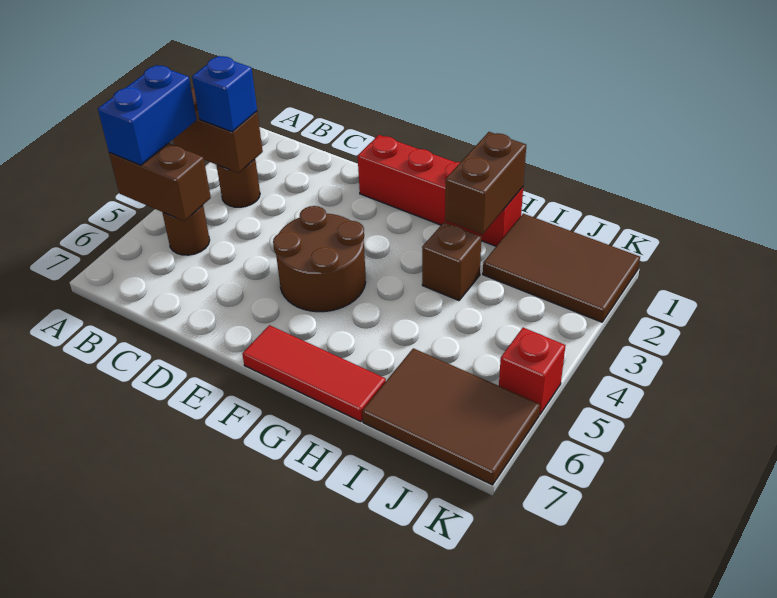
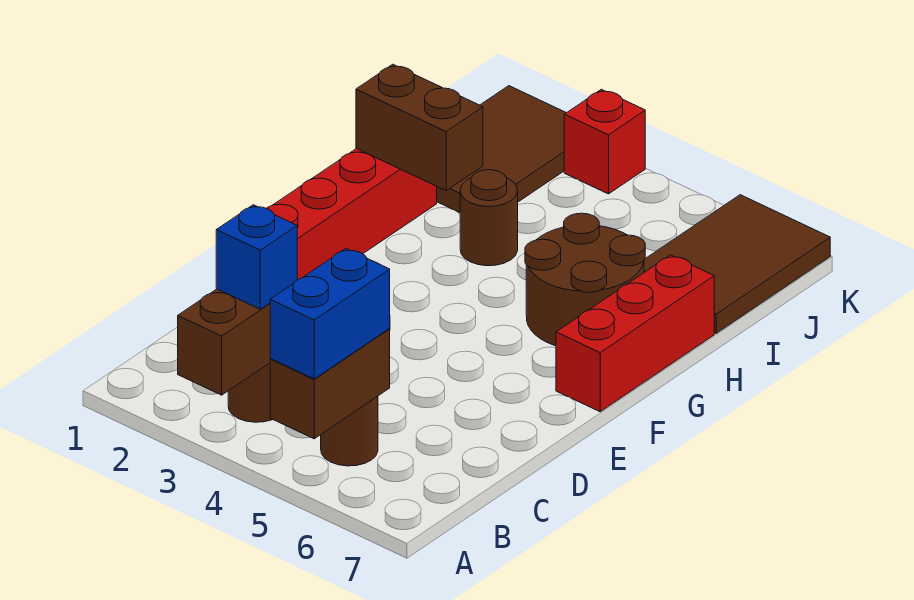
blue 1x2 brick [98,65,197,165] -> blue 1x2 brick turned to [270,249,390,379]
brown 2x2 round brick [273,206,366,312] -> brown 2x2 round brick moved to [525,213,645,346]
red 1x3 tile [242,325,386,422] -> red 1x3 brick [556,255,714,412]
brown 1x1 brick [422,222,481,300] -> brown 1x1 round brick [460,170,518,266]
red 1x1 brick [499,328,566,415] -> red 1x1 brick moved to [564,89,645,194]

